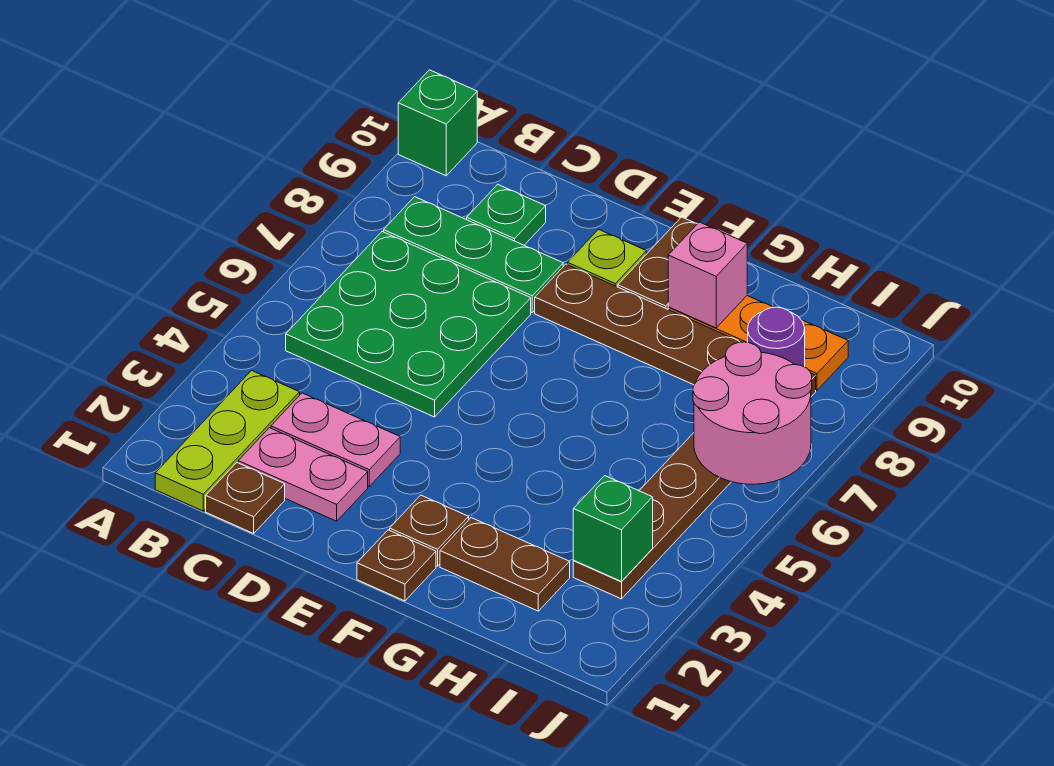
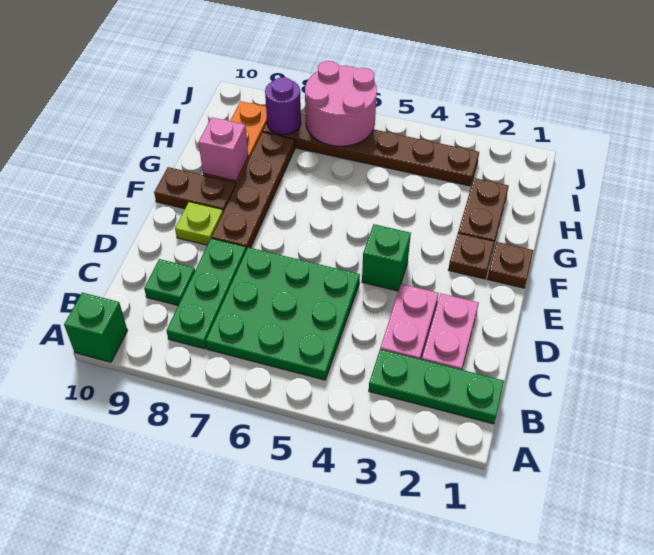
lime 1x3 plate [155,371,300,511] -> green 1x3 plate [369,349,504,424]
brown 1x1 plate [206,463,285,533] -> none
green 1x1 brick [573,476,653,581] -> green 1x1 brick moved to [362,224,411,291]

